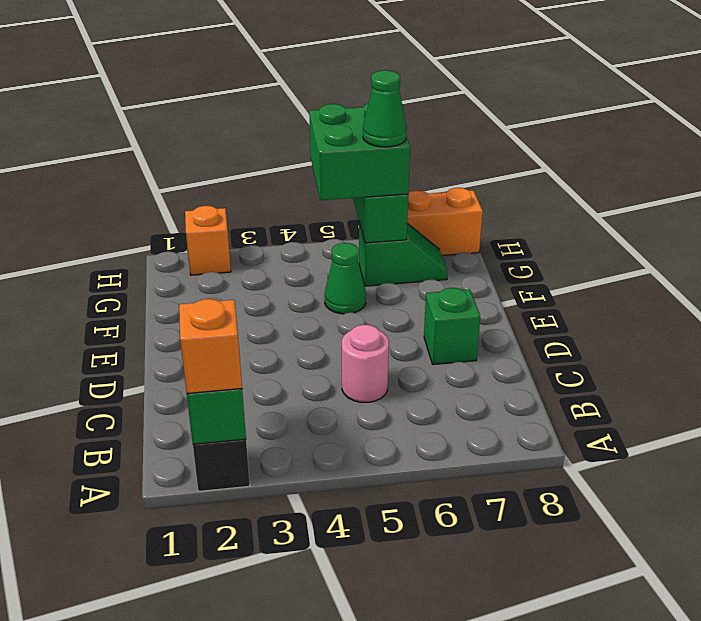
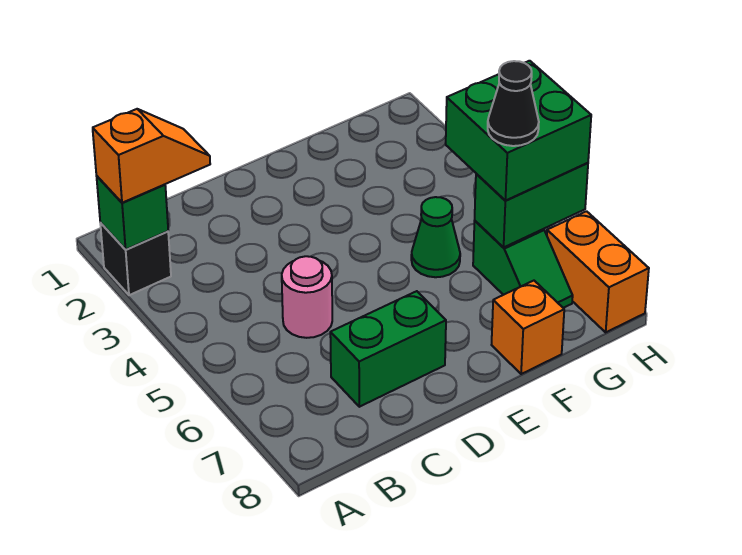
green 1x1 brick [424,288,480,364] -> green 1x2 brick [330,291,446,407]
green 1x1 cone [363,70,407,147] -> black 1x1 cone [488,61,539,146]
orange 1x1 brick [185,206,231,275] -> orange 1x1 brick moved to [492,281,564,374]

